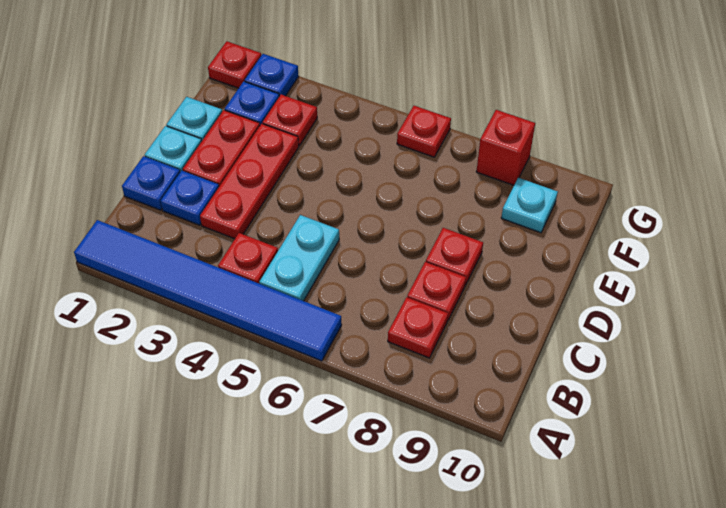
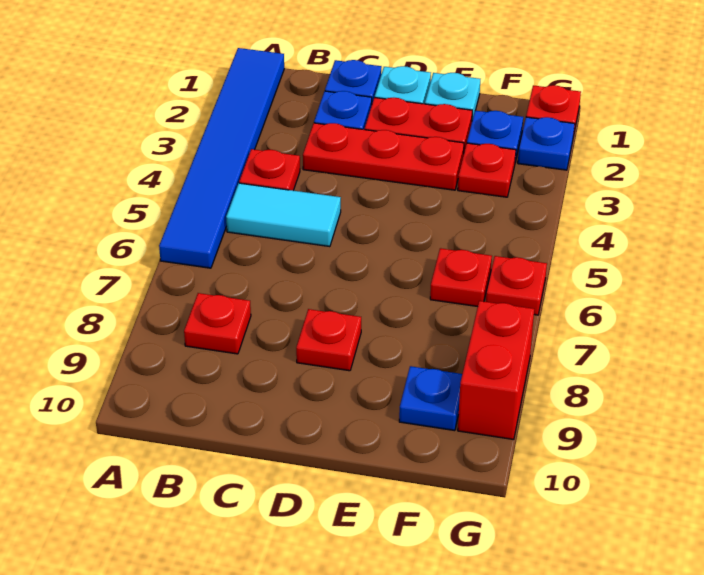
cyan 1x2 plate [259,215,339,301] -> cyan 1x2 tile [226,183,341,247]
red 1x1 plate [407,262,466,321] -> red 1x1 plate moved to [430,248,492,307]
cyan 1x1 plate [501,178,558,233] -> blue 1x1 plate [399,366,462,431]
red 1x1 brick [476,110,535,185] -> red 1x2 brick [458,301,534,440]

